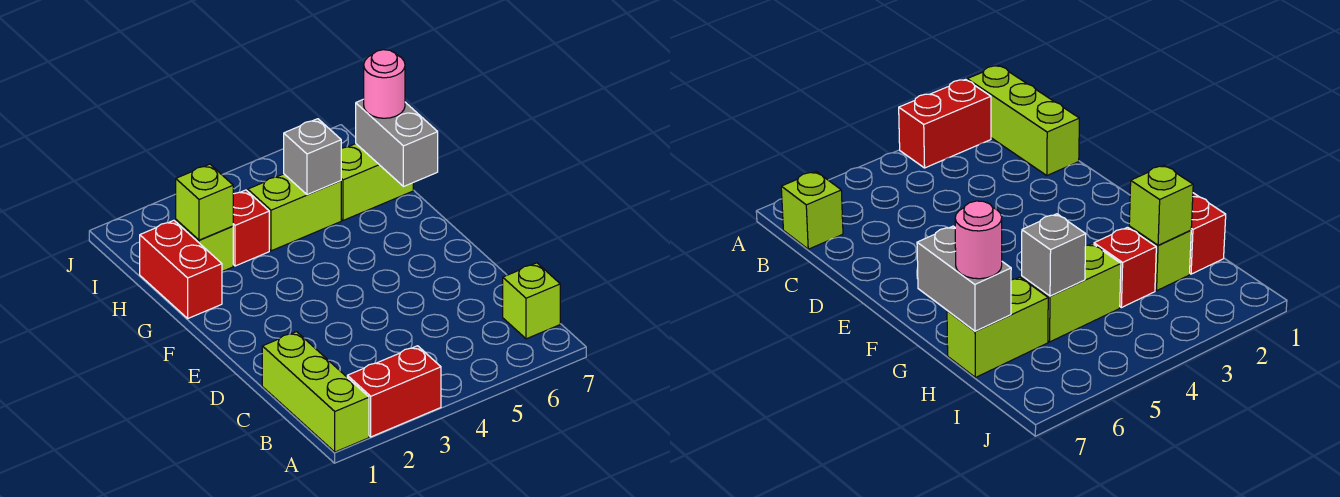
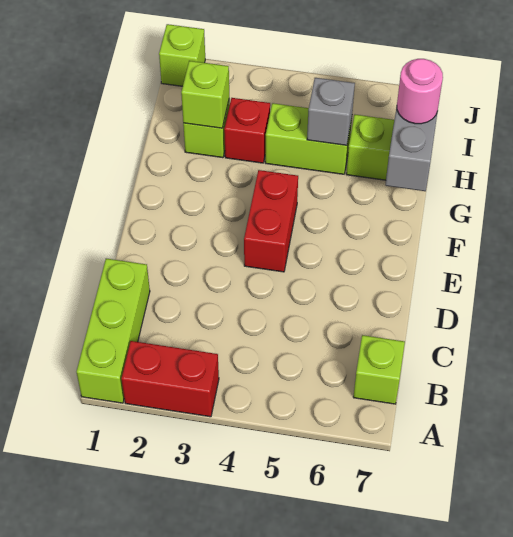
red 1x2 brick [140,220,222,318] -> red 1x2 brick moved to [244,170,298,272]
none -> lime 1x1 brick [159,24,205,86]

